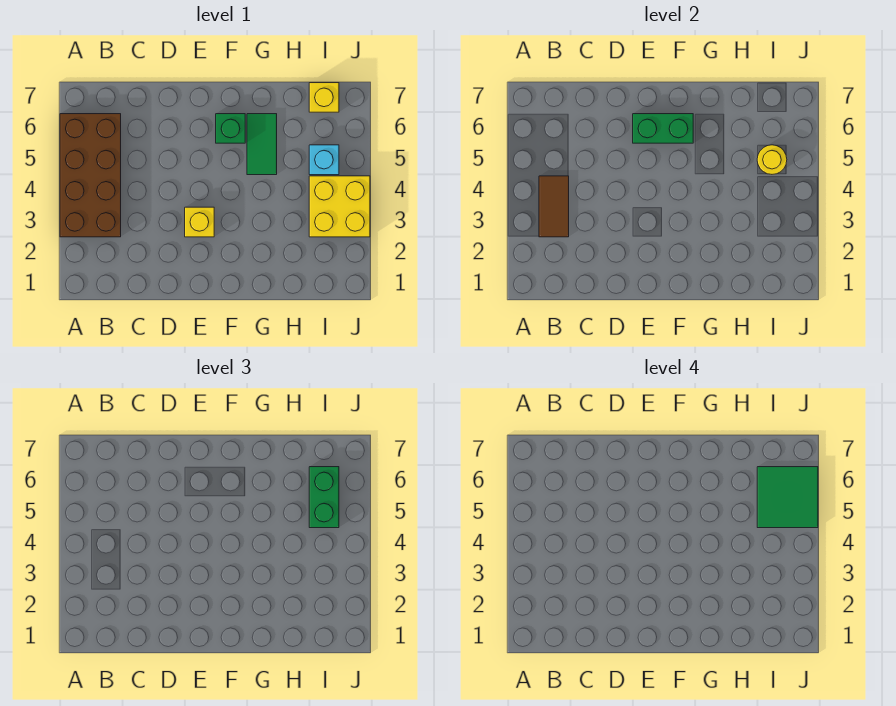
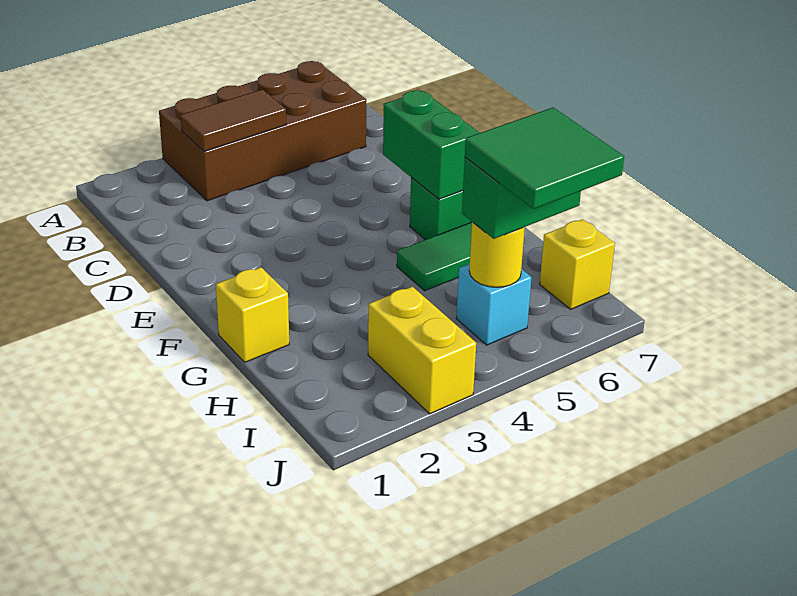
yellow 1x1 brick [185,207,214,237] -> yellow 1x1 brick moved to [216,267,289,362]
yellow 2x2 brick [309,176,370,237] -> yellow 1x2 brick [368,287,476,414]

